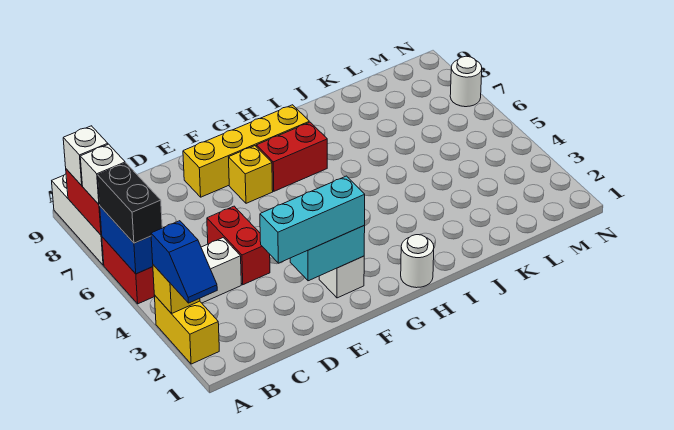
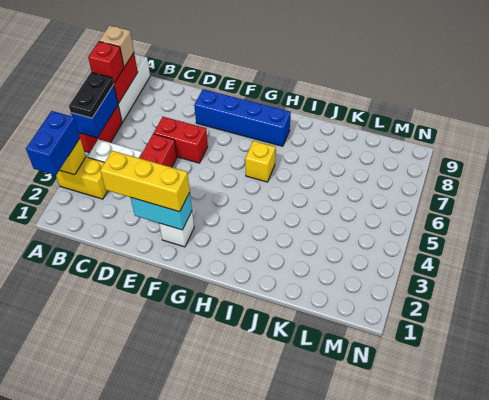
yellow 1x2 brick [154,295,219,364] -> yellow 1x2 brick turned to [56,157,108,199]
blue 1x2 slope [151,221,217,303] -> blue 1x2 brick [26,111,80,175]
black 1x2 brick [98,163,162,243] -> black 1x2 plate [69,72,114,118]
white 1x1 brick [80,144,125,204] -> red 1x1 brick [88,41,124,83]
white 1x1 brick [63,126,108,186] -> tan 1x1 brick [99,26,134,67]
cyan 1x3 brick [260,176,365,263] -> yellow 1x3 brick [100,151,190,212]
yellow 1x4 brick [183,105,309,197] -> blue 1x4 brick [194,89,291,146]
yellow 1x1 brick [229,146,273,203] -> yellow 1x1 brick moved to [245,141,275,182]
red 1x2 brick [256,122,327,191] -> red 1x2 brick moved to [154,117,208,163]
white 1x1 round brick [401,235,434,288] -> none
white 1x1 round brick [450,56,482,107] -> none

